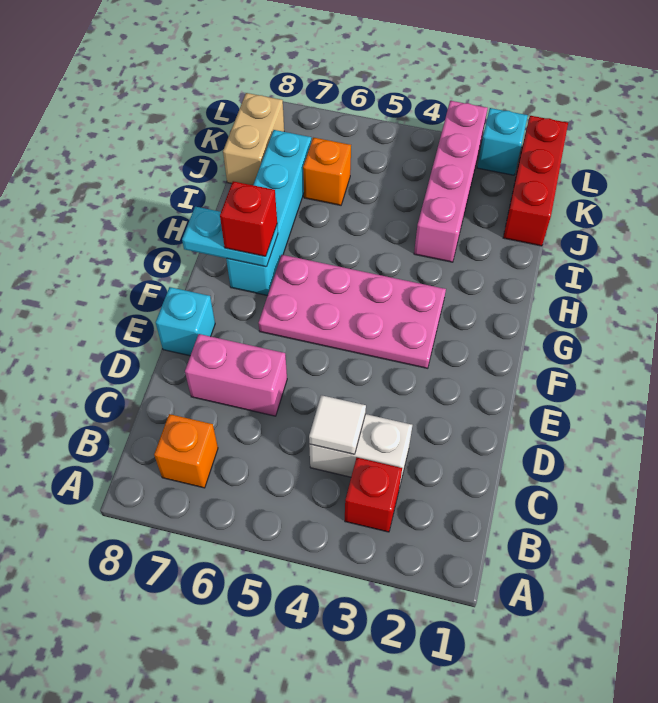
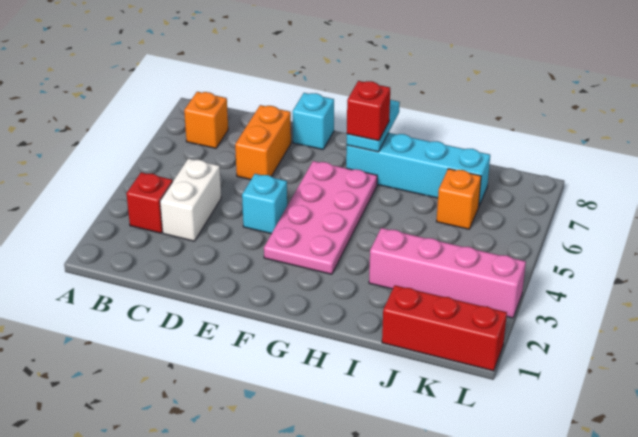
white 1x1 tile [309,395,366,454] -> none
pink 1x2 brick [185,334,287,416] -> orange 1x2 brick [235,105,291,180]
tan 1x2 brick [223,93,284,185] -> none
cyan 1x1 brick [477,108,528,175] -> cyan 1x1 brick moved to [242,174,287,234]

